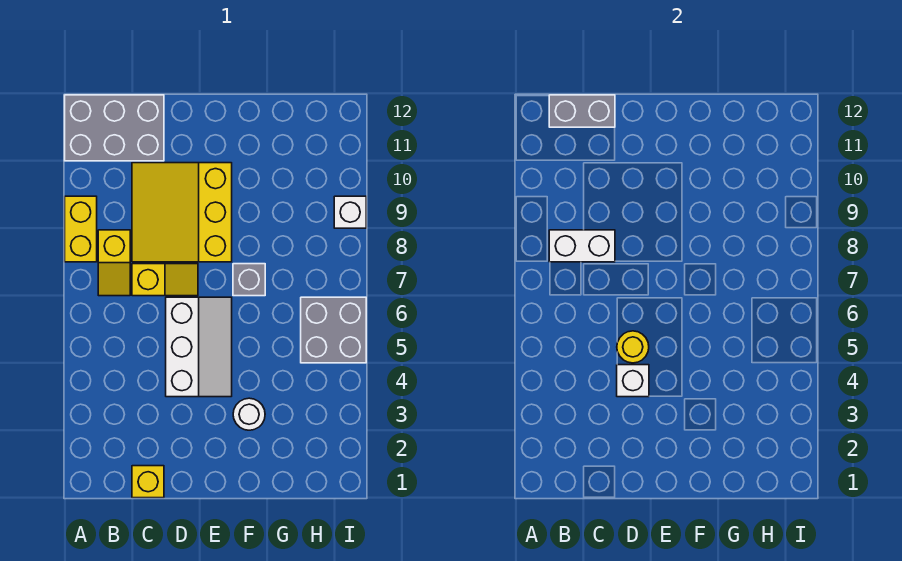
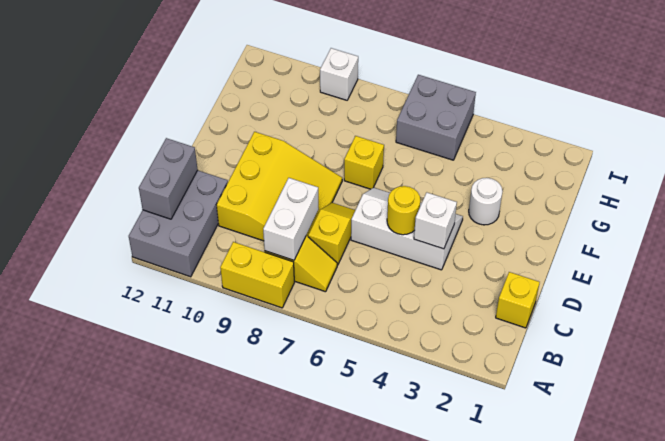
yellow 3x3 slope [132,163,232,262] -> yellow 3x3 slope turned to [217,132,342,241]
grey 1x1 brick [233,264,265,296] -> yellow 1x1 brick [344,136,384,189]

